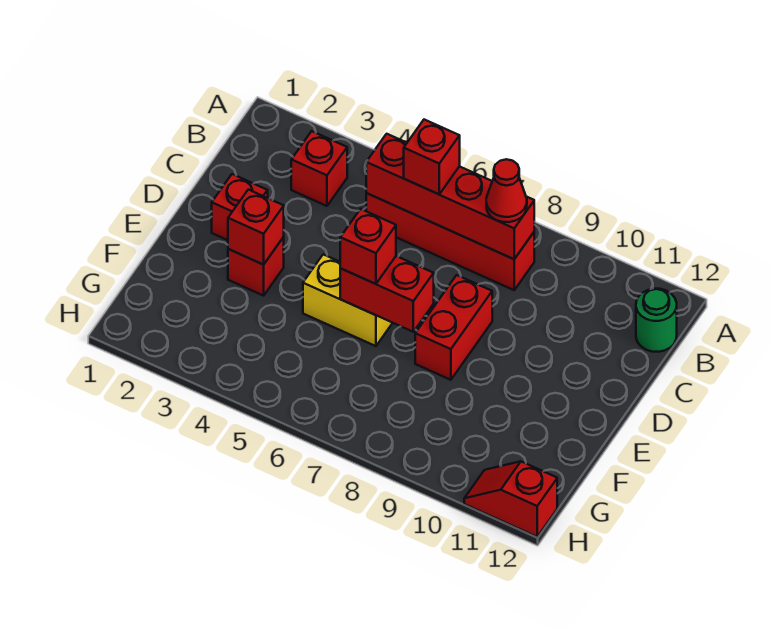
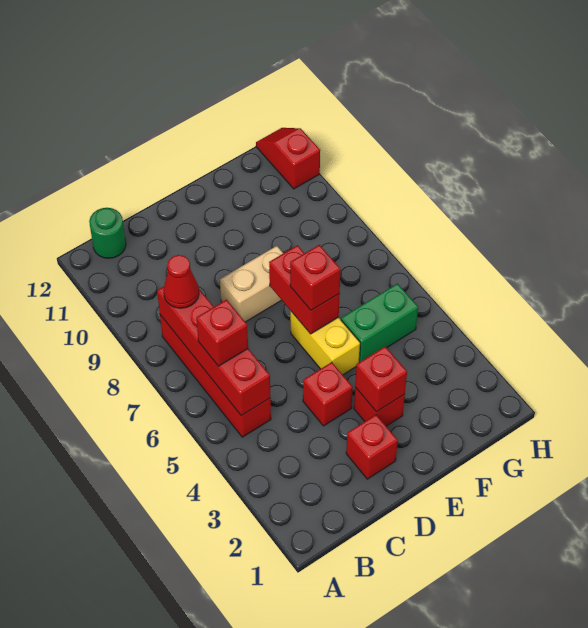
red 1x1 brick [291,131,347,206] -> red 1x1 brick moved to [303,362,353,426]
red 1x2 brick [415,275,492,380] -> tan 1x2 brick [220,246,283,322]
none -> green 1x2 brick [341,284,418,362]
red 1x2 slope [464,461,557,537] -> red 1x2 slope turned to [256,128,320,189]

